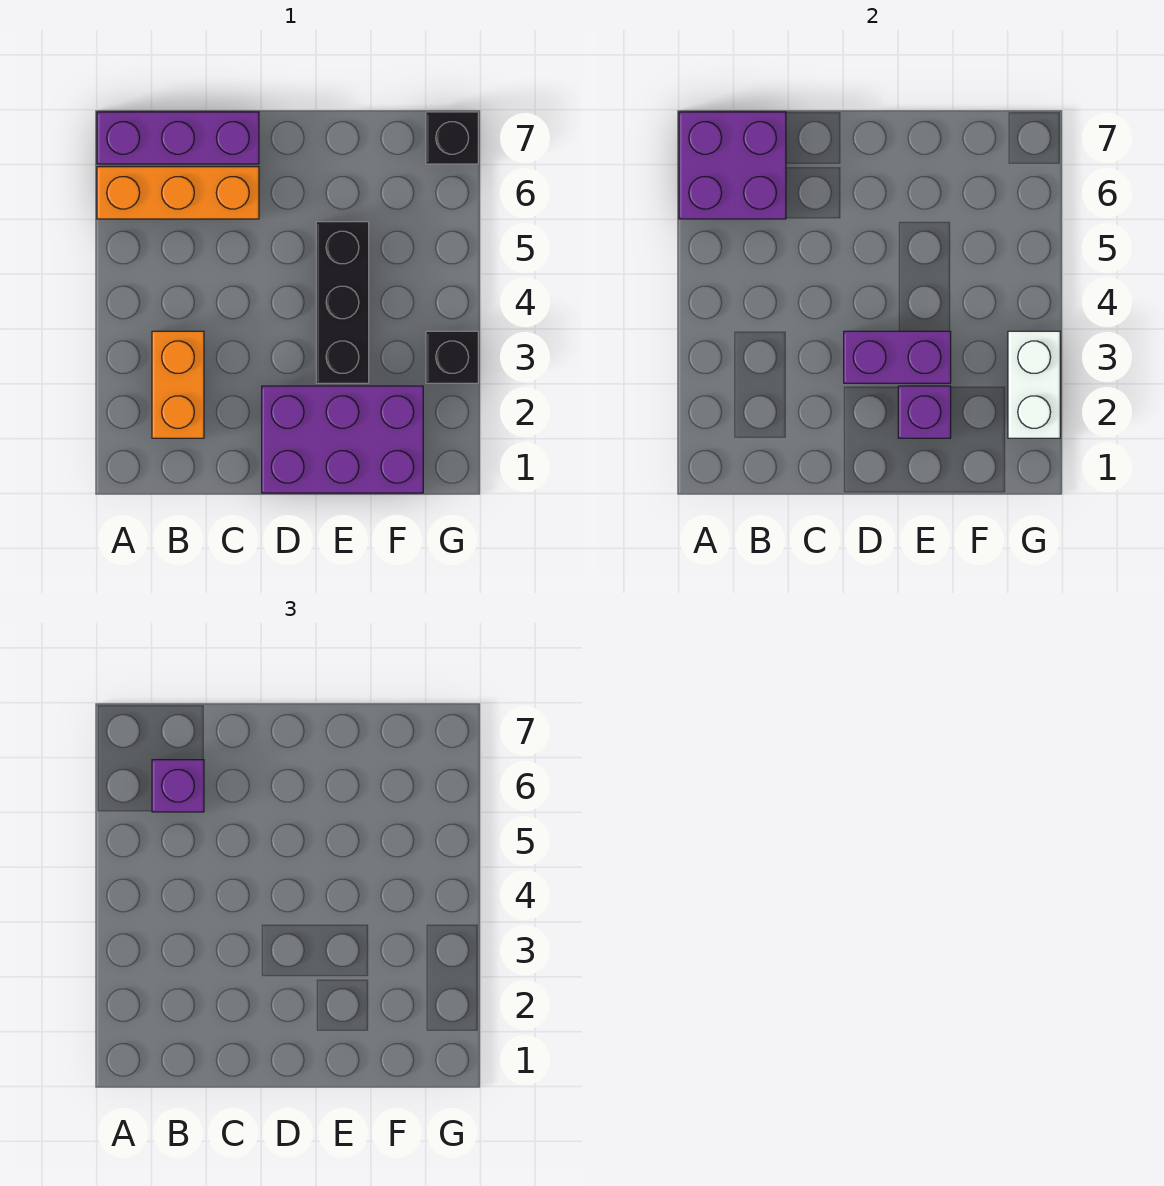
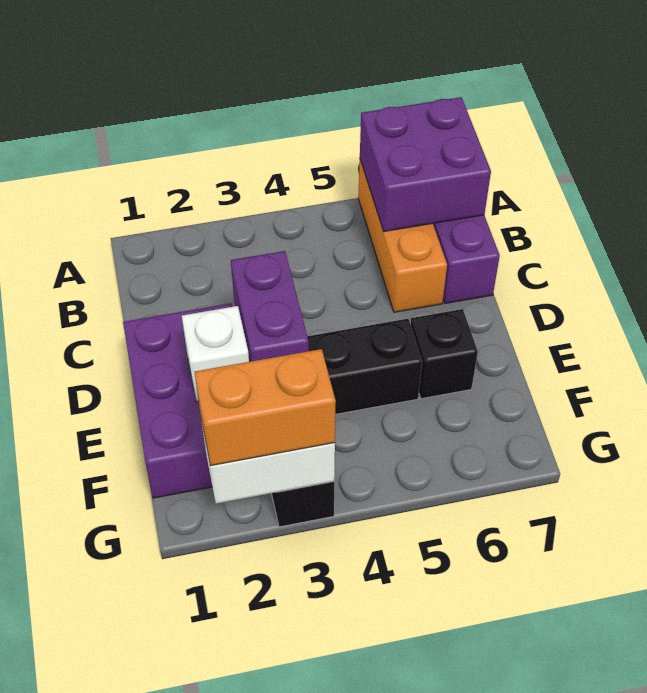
orange 1x2 brick [152,331,204,438] -> orange 1x2 brick moved to [195,349,336,466]
purple 1x1 brick [152,760,204,812] -> none
purple 1x1 brick [898,386,951,438] -> white 1x1 brick [182,306,249,402]
black 1x1 brick [426,112,478,164] -> black 1x1 brick moved to [411,309,478,399]

